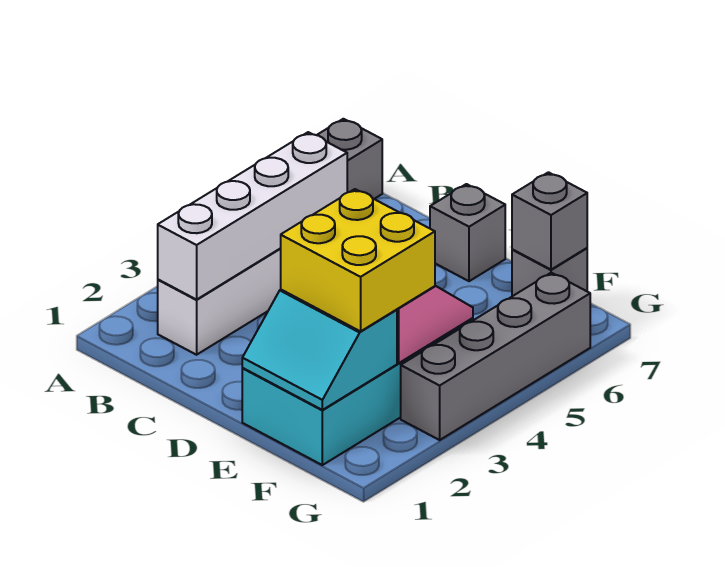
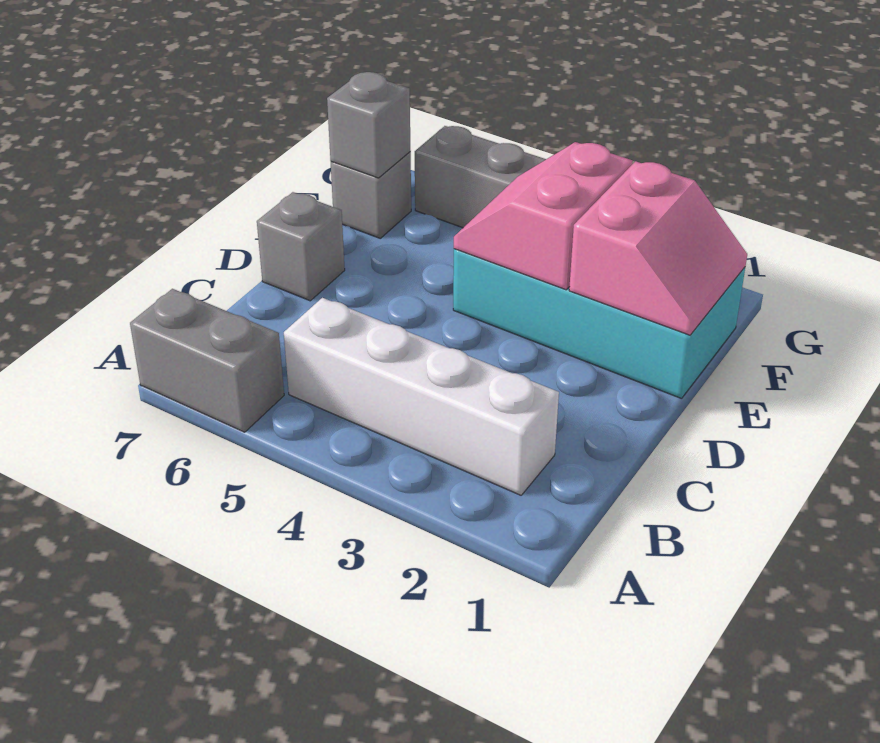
white 1x4 brick [158,132,347,300] -> none
cyan 2x2 slope [242,290,397,410] -> pink 2x2 slope [569,161,747,335]
yellow 2x2 brick [281,189,435,331] -> none

